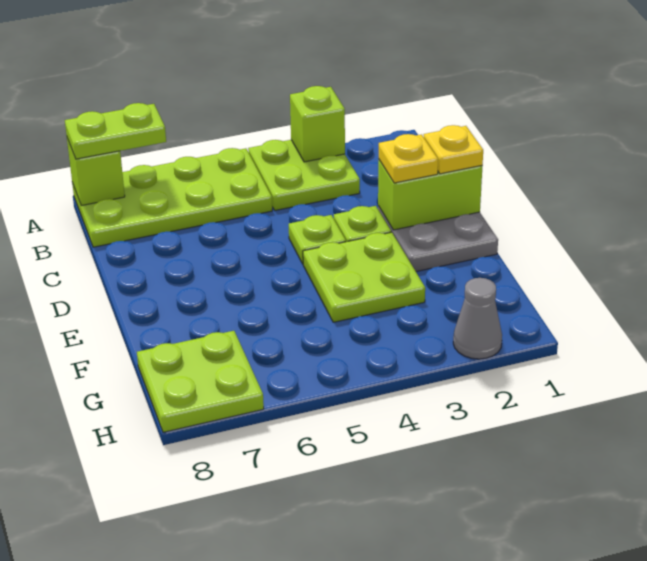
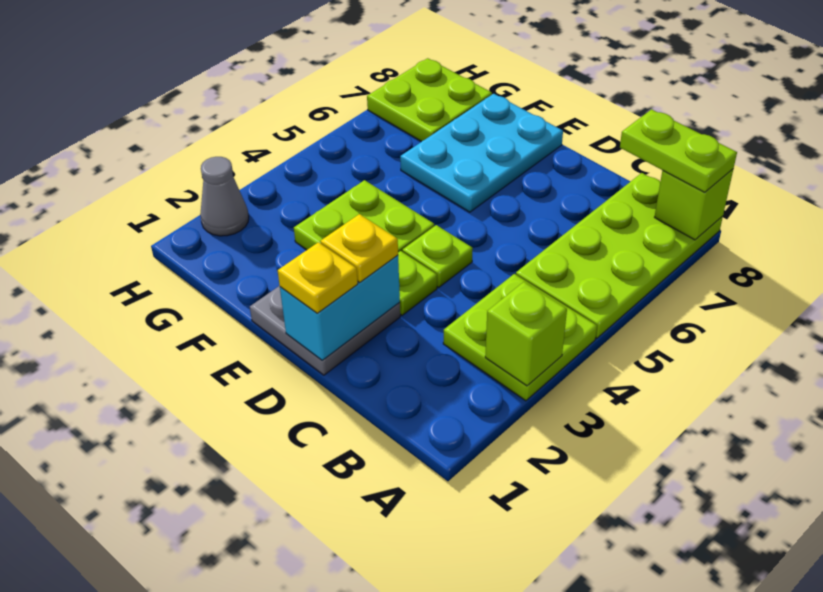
lime 1x2 plate [65,103,166,159] -> lime 1x2 plate turned to [620,109,737,192]
lime 1x2 brick [378,160,482,230] -> cyan 1x2 brick [280,255,400,360]
none -> cyan 2x3 plate [400,94,563,212]

